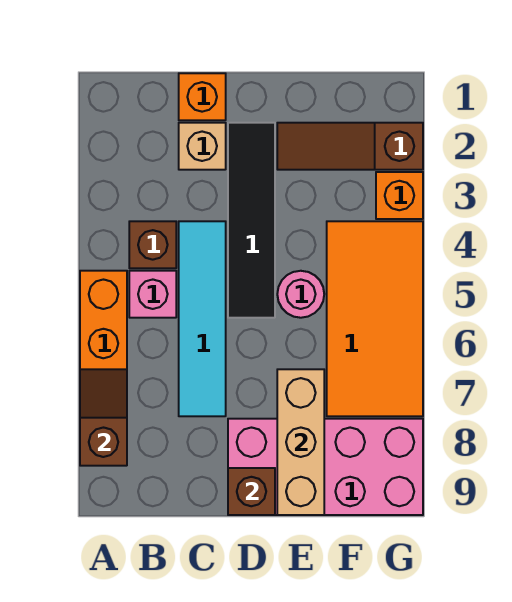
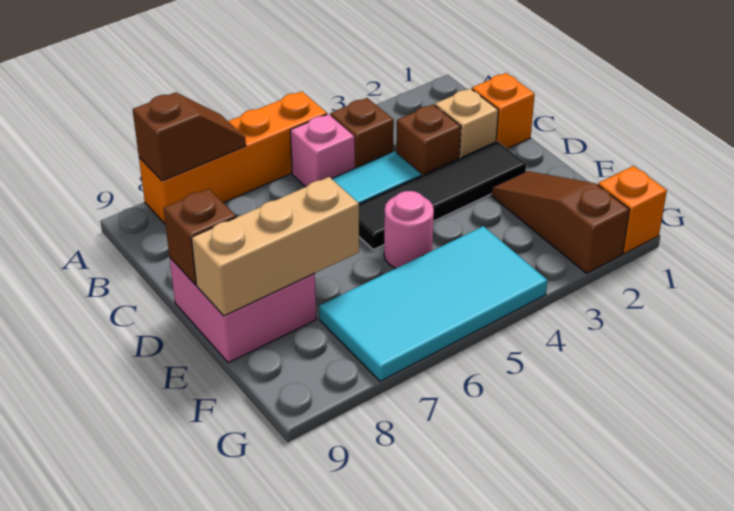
none -> brown 1x1 brick [396,104,461,175]
pink 2x4 brick [228,419,423,515] -> pink 2x2 brick [170,258,316,363]
orange 2x4 tile [327,221,423,416] -> cyan 2x4 tile [319,226,548,381]
orange 1x1 brick [376,172,423,219] -> orange 1x1 brick moved to [598,166,667,254]

